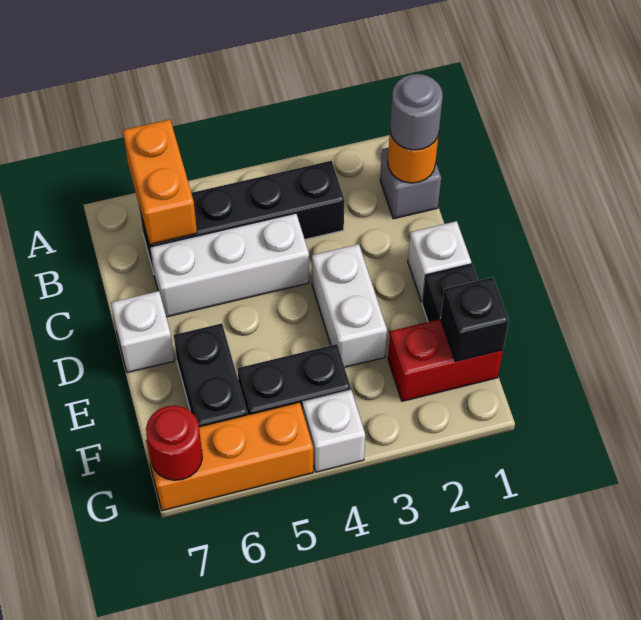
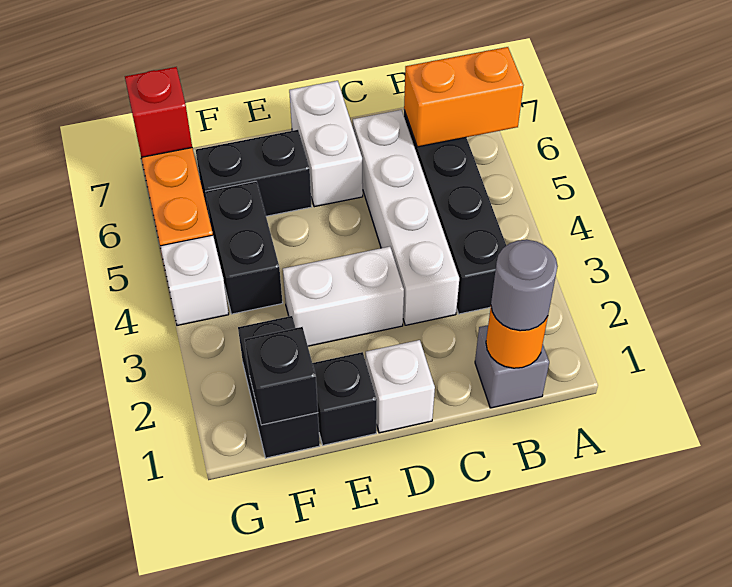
white 1x3 brick [150,213,309,317] -> white 1x4 brick [353,110,459,325]
white 1x1 brick [111,291,174,373] -> white 1x2 brick [289,81,363,207]
red 1x2 brick [388,319,503,401] -> black 1x2 brick [238,316,320,458]
red 1x1 round brick [146,405,202,480] -> red 1x1 brick [125,67,192,157]

